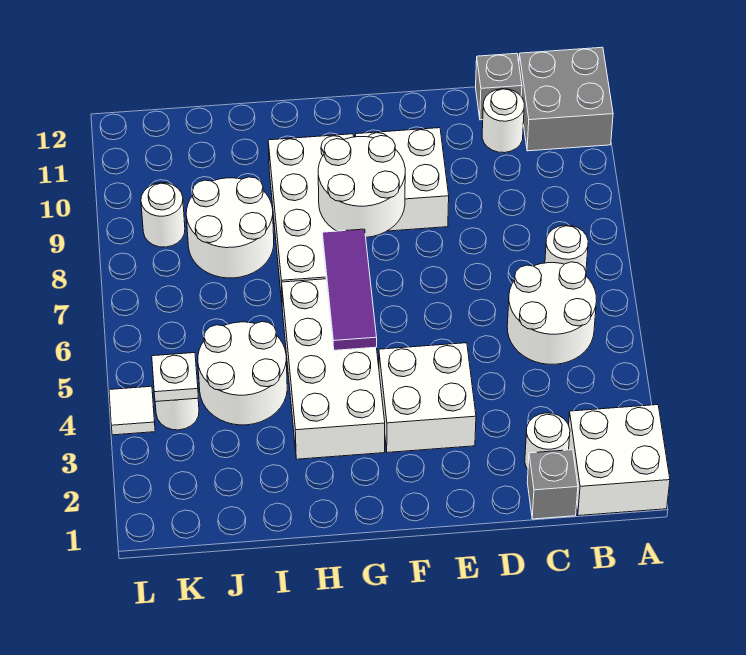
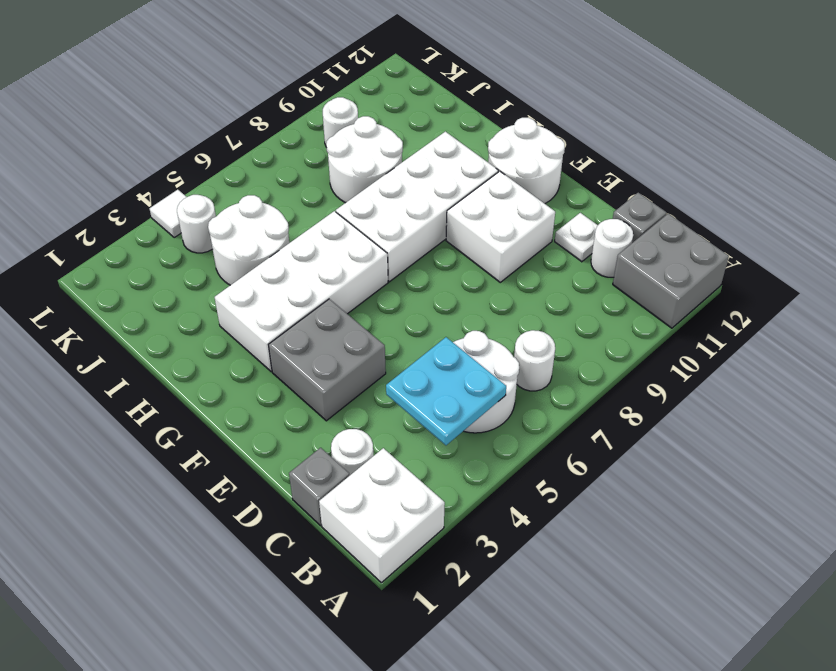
none -> cyan 2x2 plate [386,337,506,445]
white 2x2 brick [379,343,476,453] -> grey 2x2 brick [269,299,386,421]
white 2x2 round brick [318,136,405,237] -> white 2x2 round brick moved to [488,118,565,204]
purple 1x3 tile [322,229,377,350] -> none
white 1x1 plate [152,353,198,402] -> white 1x1 plate moved to [555,213,598,262]

